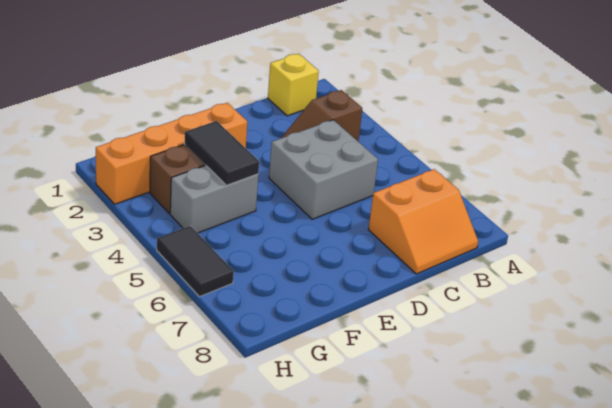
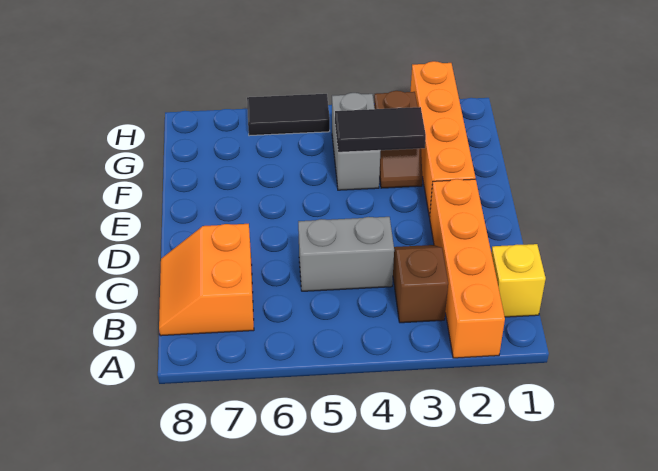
none -> orange 1x4 brick [430,179,505,358]
grey 2x2 brick [269,120,378,219] -> grey 1x2 brick [298,217,394,291]

